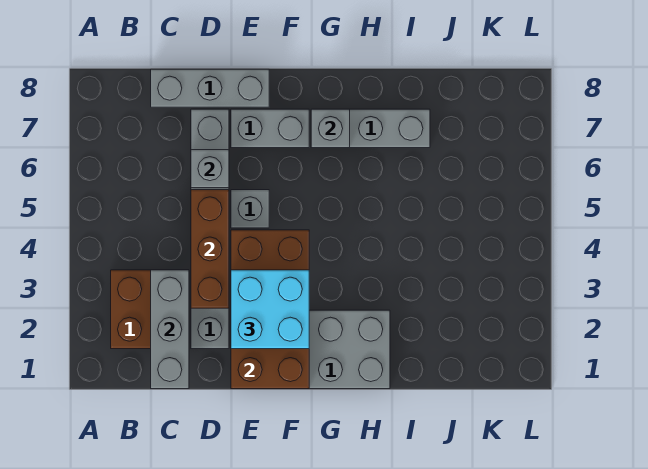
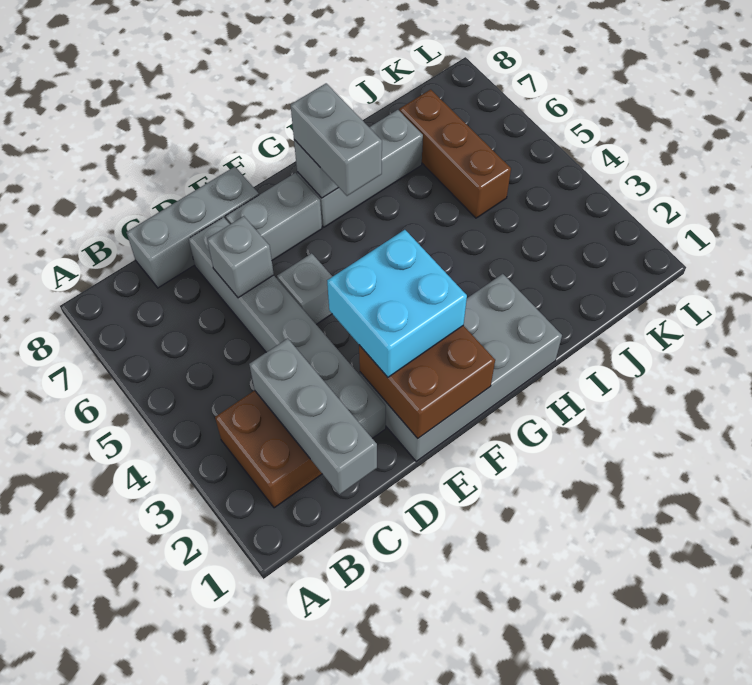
brown 1x3 brick [191,190,229,308] -> brown 1x3 brick moved to [399,89,511,218]
brown 2x4 brick [231,230,309,389] -> brown 2x2 brick [359,326,495,438]
none -> grey 1x2 brick [291,83,382,196]

